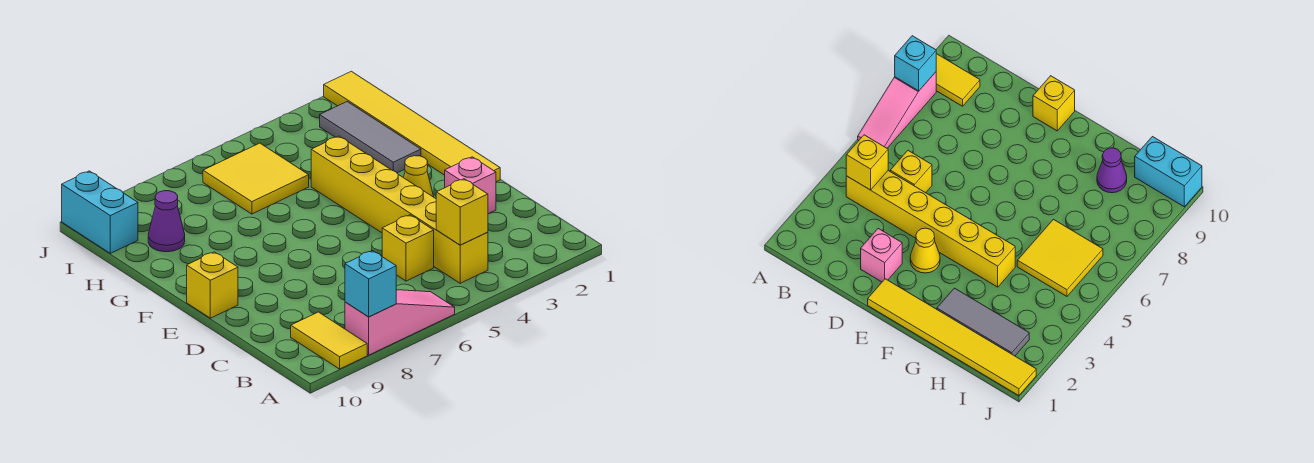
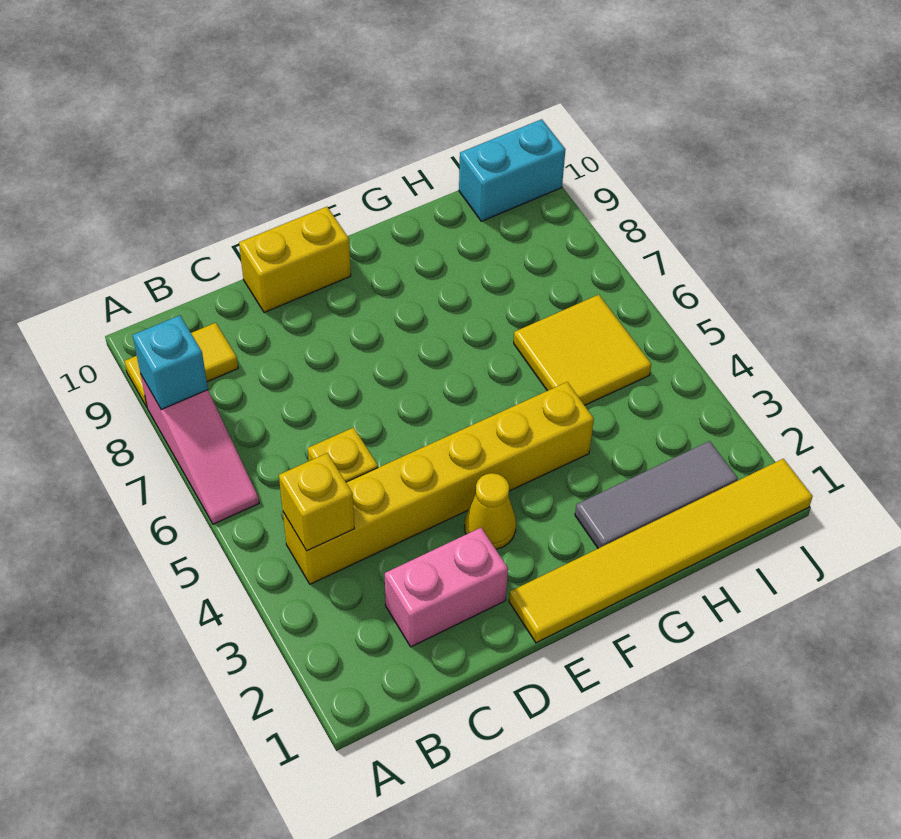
pink 1x1 brick [445,157,496,214] -> pink 1x2 brick [385,528,508,647]
yellow 1x1 brick [187,252,238,318] -> yellow 1x2 brick [239,207,351,313]
purple 1x1 cone [148,191,185,252] -> none

